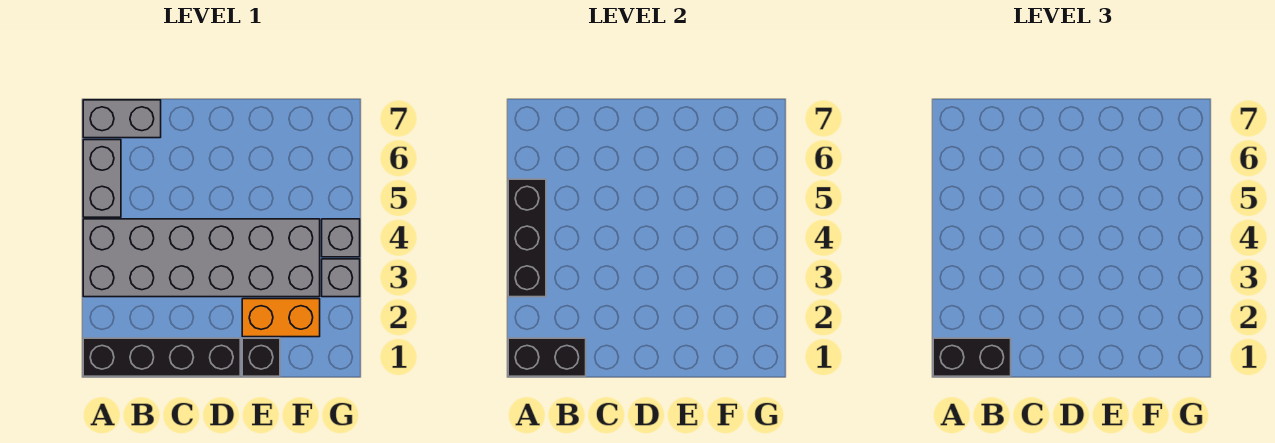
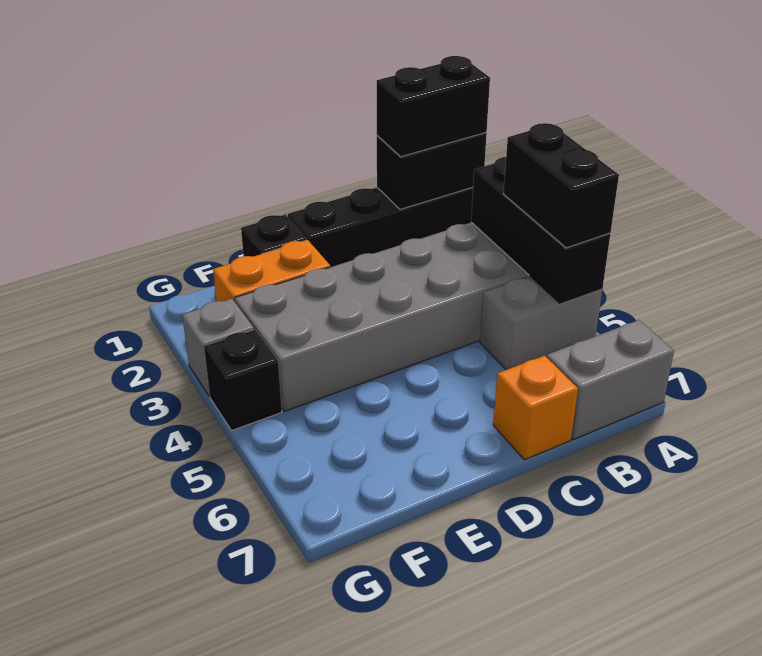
none -> black 1x2 brick [503,123,619,248]
grey 1x2 brick [83,140,121,217] -> grey 1x2 brick turned to [480,276,603,370]
none -> orange 1x1 brick [493,356,578,460]
grey 1x1 brick [322,219,360,257] -> black 1x1 brick [204,330,282,431]

